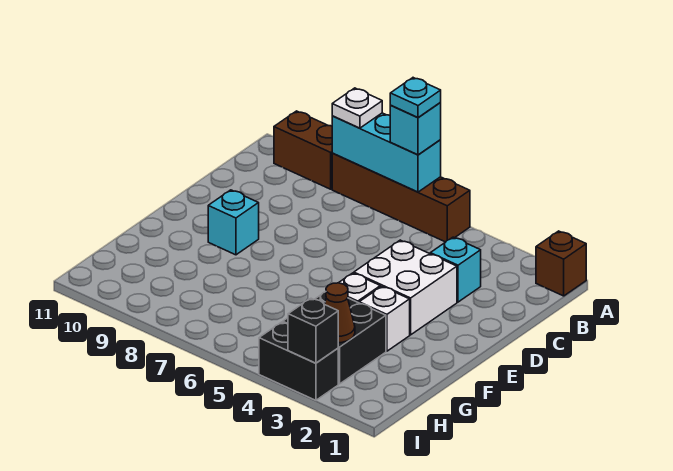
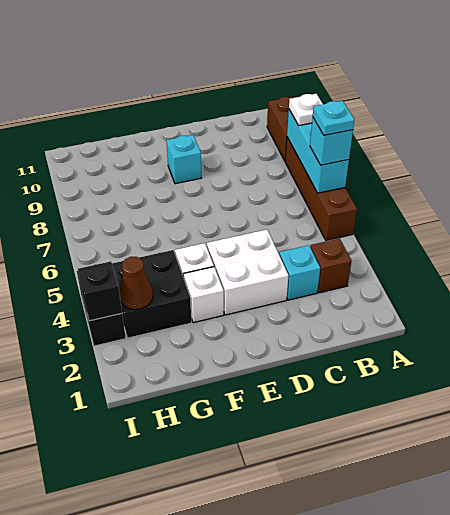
brown 1x1 brick [536,231,586,296] -> brown 1x1 brick moved to [310,238,352,293]

